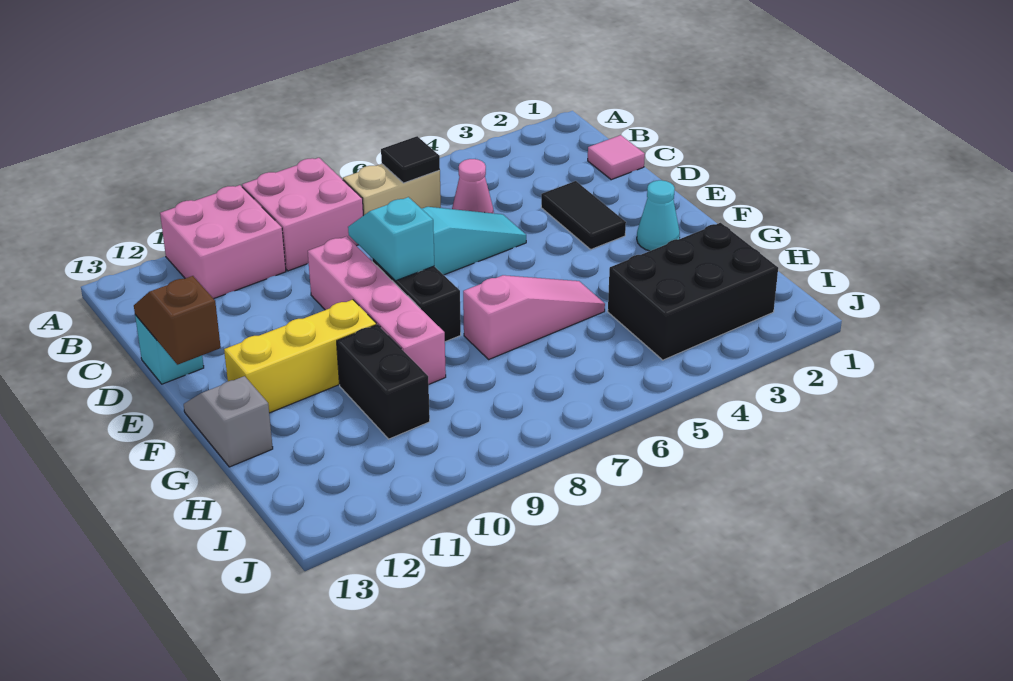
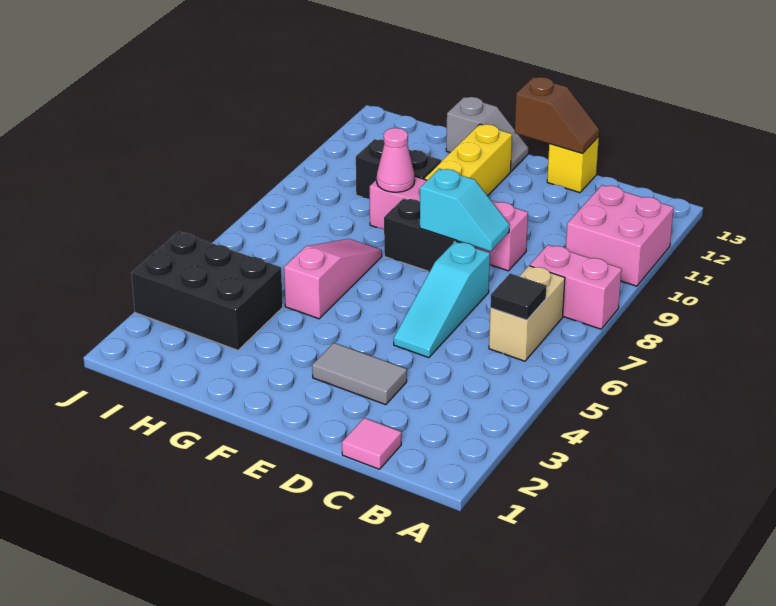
pink 2x2 brick [242,158,363,271] -> pink 1x2 brick [530,245,622,329]
pink 1x1 cone [452,159,494,213] -> pink 1x1 cone moved to [377,128,415,192]
black 1x2 tile [541,181,626,249] -> grey 1x2 tile [312,343,407,405]
cyan 1x1 brick [135,315,204,384] -> yellow 1x1 brick [547,137,599,193]
cyan 1x1 cone [637,180,680,251] -> none
pink 1x3 slope [463,275,605,359] -> pink 1x3 slope turned to [284,239,382,319]
black 2x3 brick [608,223,778,360] -> black 2x3 brick turned to [131,232,283,350]

